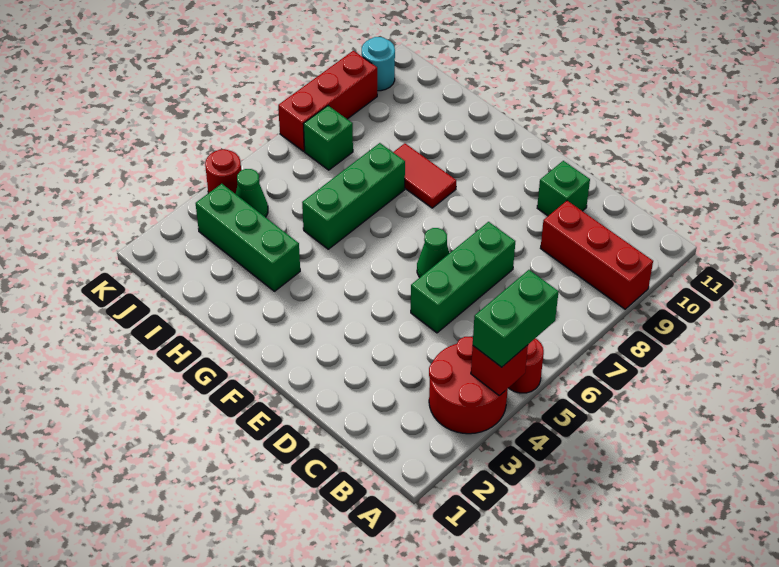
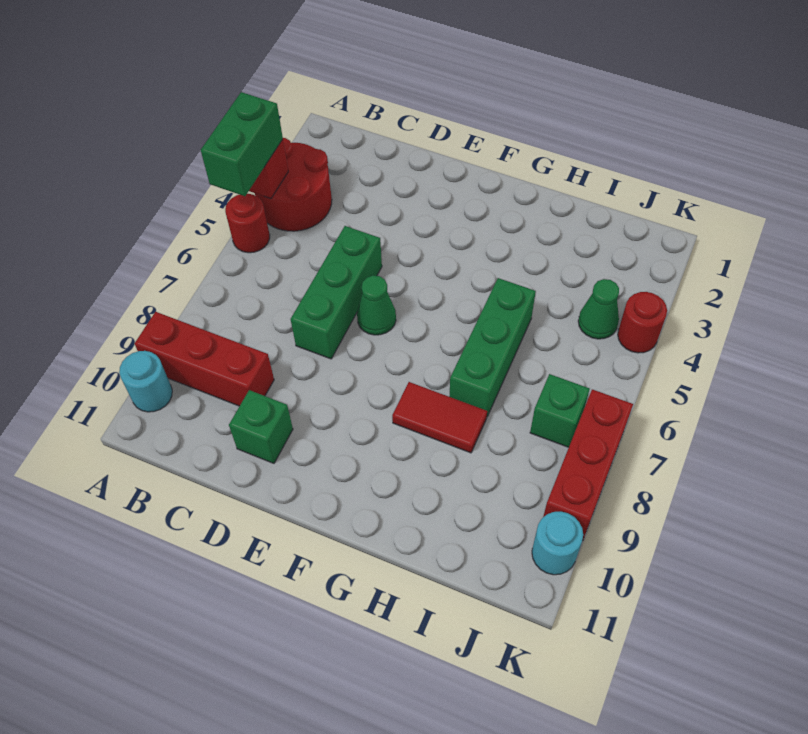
none -> cyan 1x1 round brick [119,351,172,412]
green 1x3 brick [196,184,300,291] -> none

